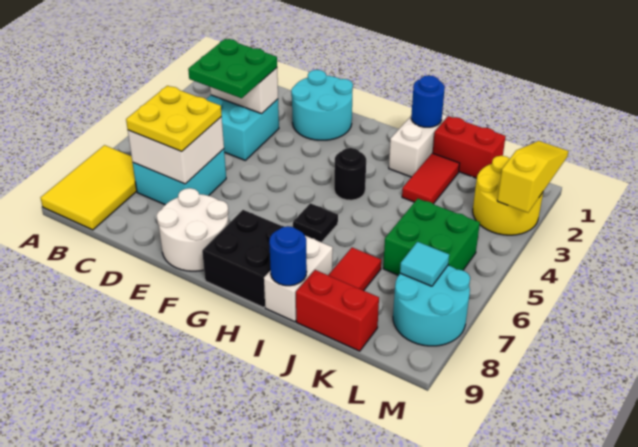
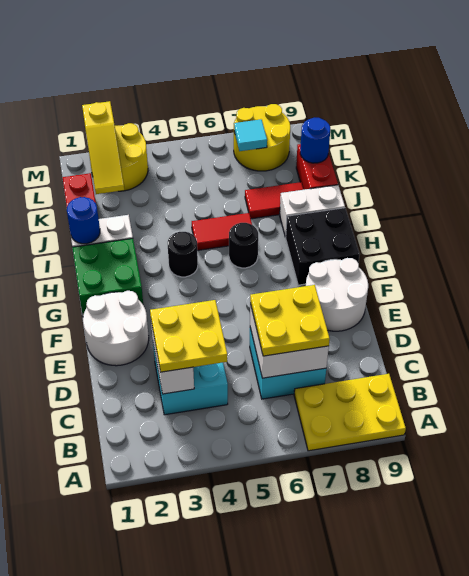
yellow 2x3 tile [41,145,137,230] -> yellow 2x3 plate [294,374,406,451]
green 2x2 plate [188,39,277,98] -> yellow 2x2 plate [150,300,227,372]
cyan 2x2 round brick [291,70,353,140] -> white 2x2 round brick [83,291,149,366]
black 1x1 plate [293,203,338,242] -> black 1x1 round brick [229,223,258,268]
blue 1x1 round brick [269,226,307,286] -> blue 1x1 round brick moved to [300,118,330,163]
red 1x2 tile [402,153,460,204] -> red 1x2 tile moved to [192,213,252,251]
green 2x2 brick [383,199,480,275] -> green 2x2 brick moved to [72,238,143,315]
cyan 2x2 round brick [393,265,470,346] -> yellow 2x2 round brick [234,104,290,171]
yellow 1x3 slope [497,141,568,213] -> yellow 1x3 slope turned to [82,101,124,194]

